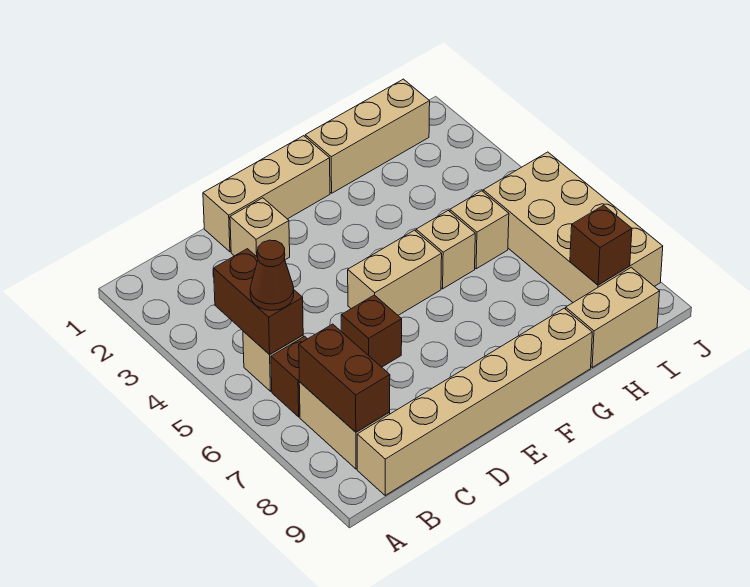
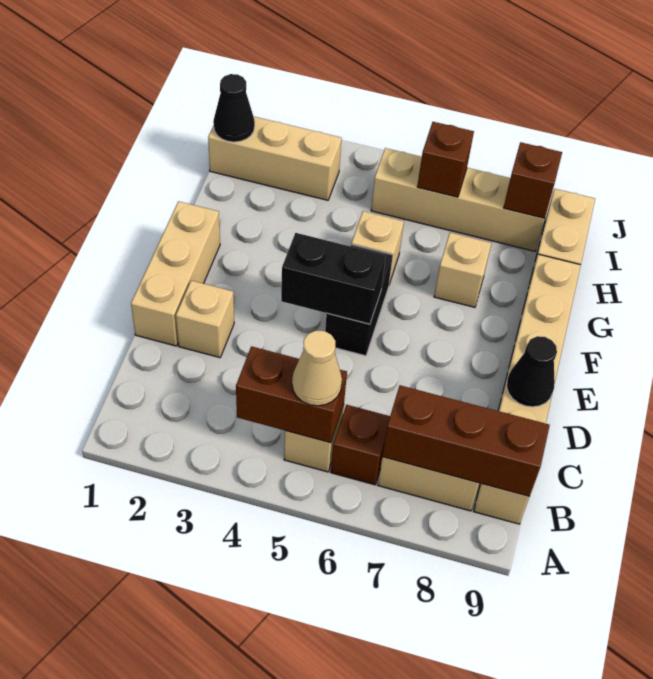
brown 1x1 cone [250,240,294,310] -> tan 1x1 cone [292,331,342,406]
brown 1x2 brick [299,324,390,432] -> brown 1x3 brick [382,385,550,497]
brown 1x1 brick [341,295,402,367] -> brown 1x1 brick moved to [417,122,474,197]
none -> black 1x1 cone [507,336,557,407]
none -> black 1x2 brick [281,233,386,324]
tan 1x2 brick [348,230,442,315] -> black 1x2 brick [325,245,393,356]
tan 1x3 brick [305,79,430,193] -> tan 1x3 brick turned to [208,117,342,200]
tan 1x1 brick [450,191,509,269] -> tan 1x1 brick moved to [434,233,491,307]
none -> black 1x1 cone [213,74,255,142]
tan 2x4 brick [483,152,663,302] -> tan 1x4 brick [371,148,544,251]

